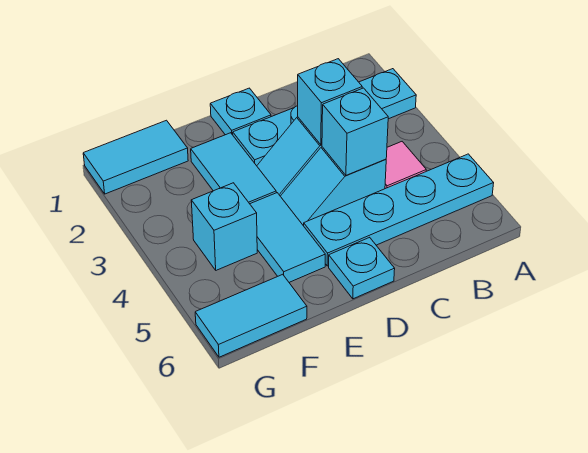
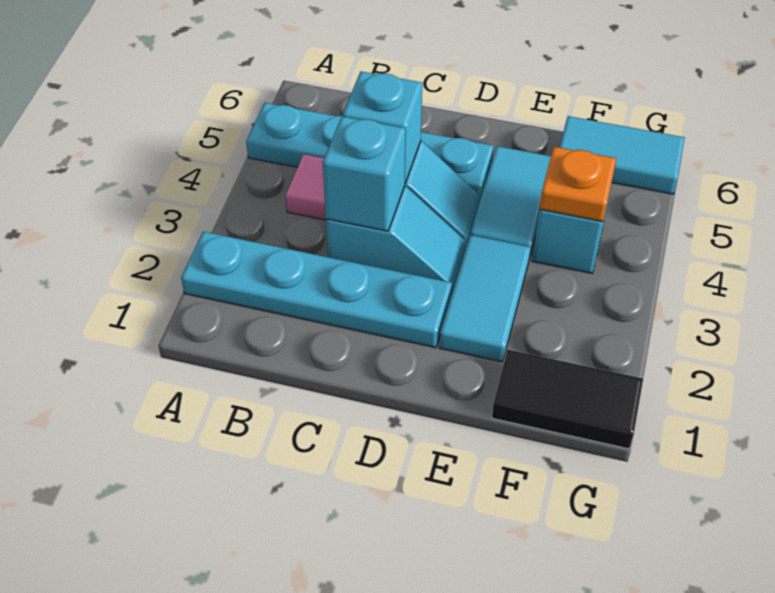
cyan 1x1 plate [210,88,271,135] -> none
cyan 1x1 plate [329,237,395,299] -> none
cyan 1x2 tile [83,120,188,194] -> black 1x2 tile [492,350,643,449]
none -> orange 1x1 plate [539,147,616,222]

